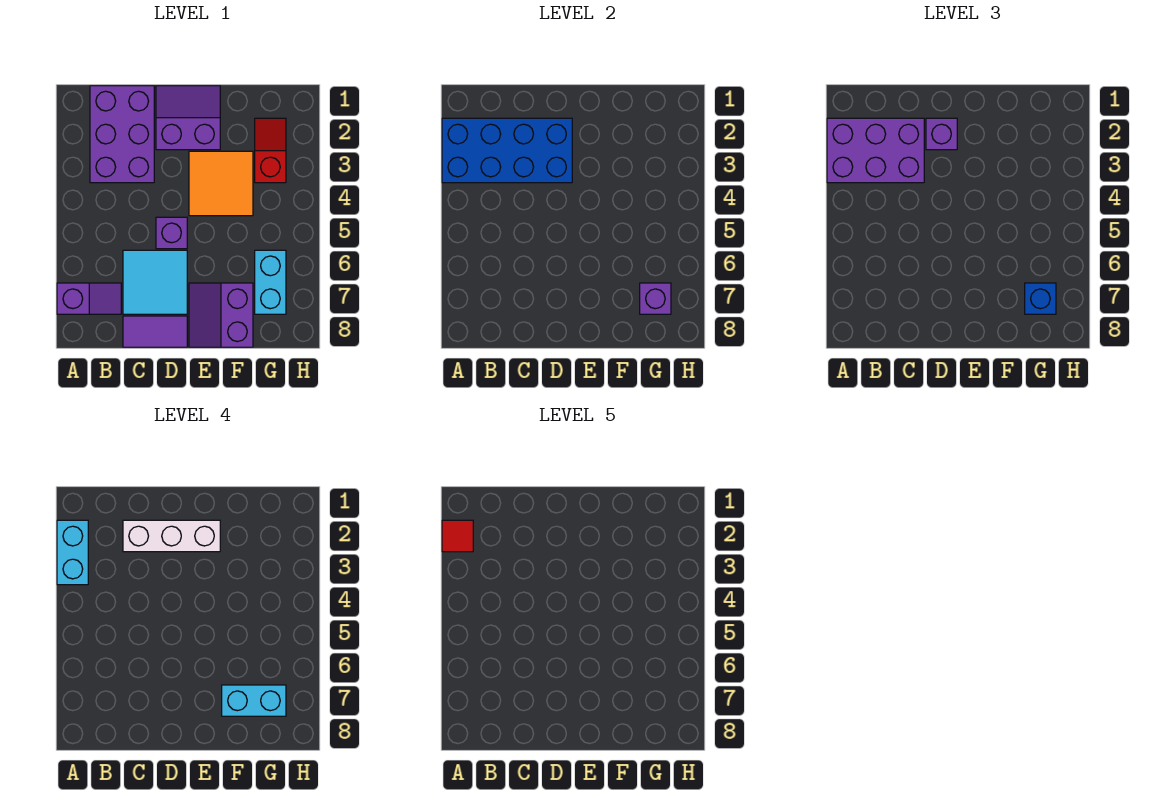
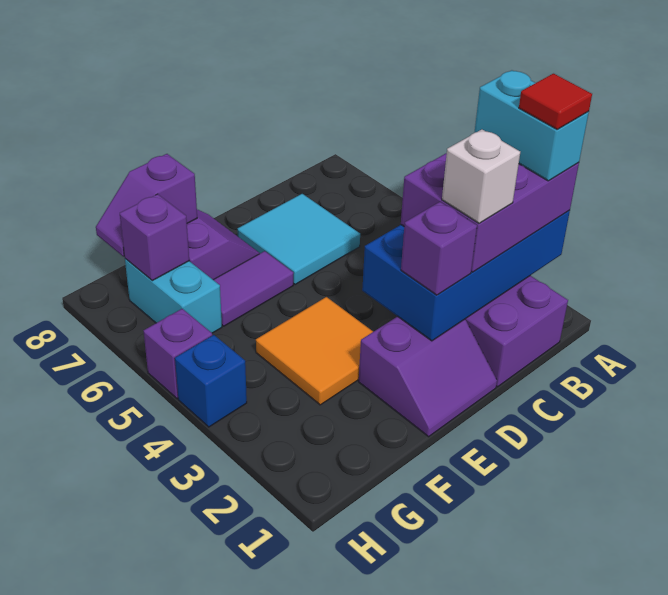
purple 1x2 slope [57,283,121,314] -> purple 1x2 slope moved to [96,154,197,257]
white 1x3 brick [123,520,220,552] -> white 1x1 brick [442,129,520,223]
purple 1x2 tile [123,316,187,347] -> purple 1x2 tile moved to [214,251,294,326]
purple 1x1 brick [156,217,187,249] -> purple 1x1 brick moved to [144,309,212,399]
cyan 1x2 brick [222,685,286,716] -> none
red 1x2 slope [255,118,286,183] -> none
blue 1x1 brick [1025,283,1056,314] -> blue 1x1 brick moved to [175,335,247,427]

